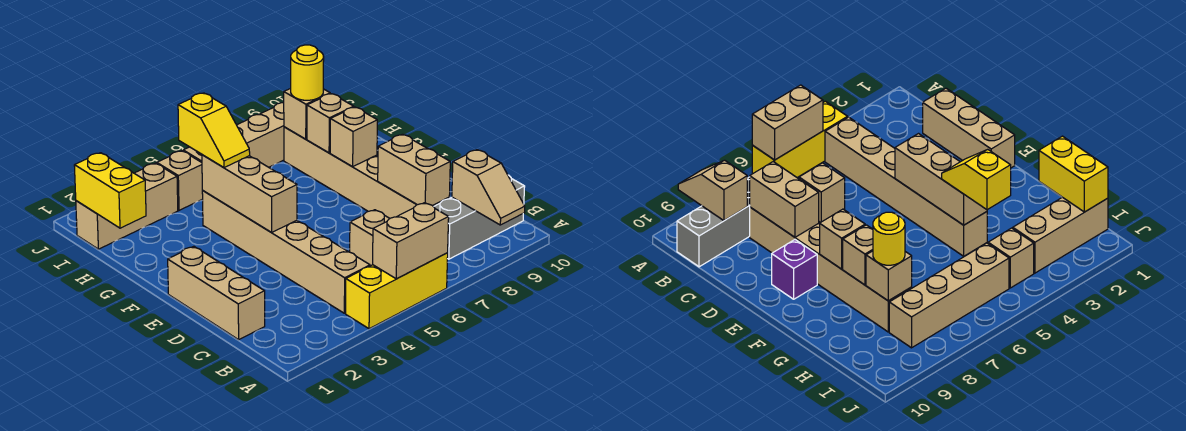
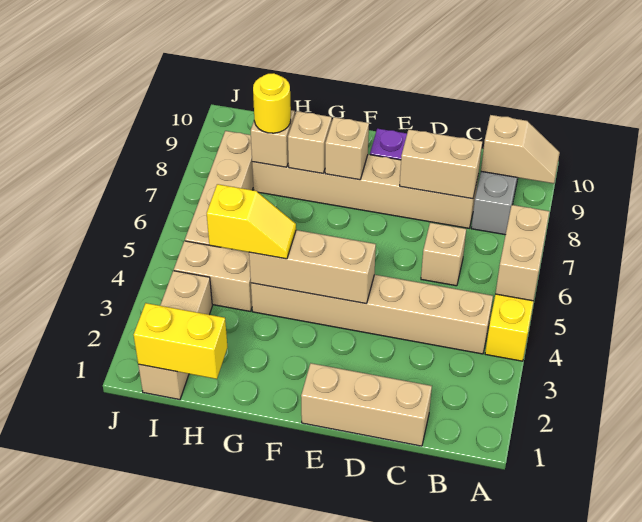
tan 1x1 brick [157,151,203,210] -> tan 1x2 brick [174,241,252,311]

